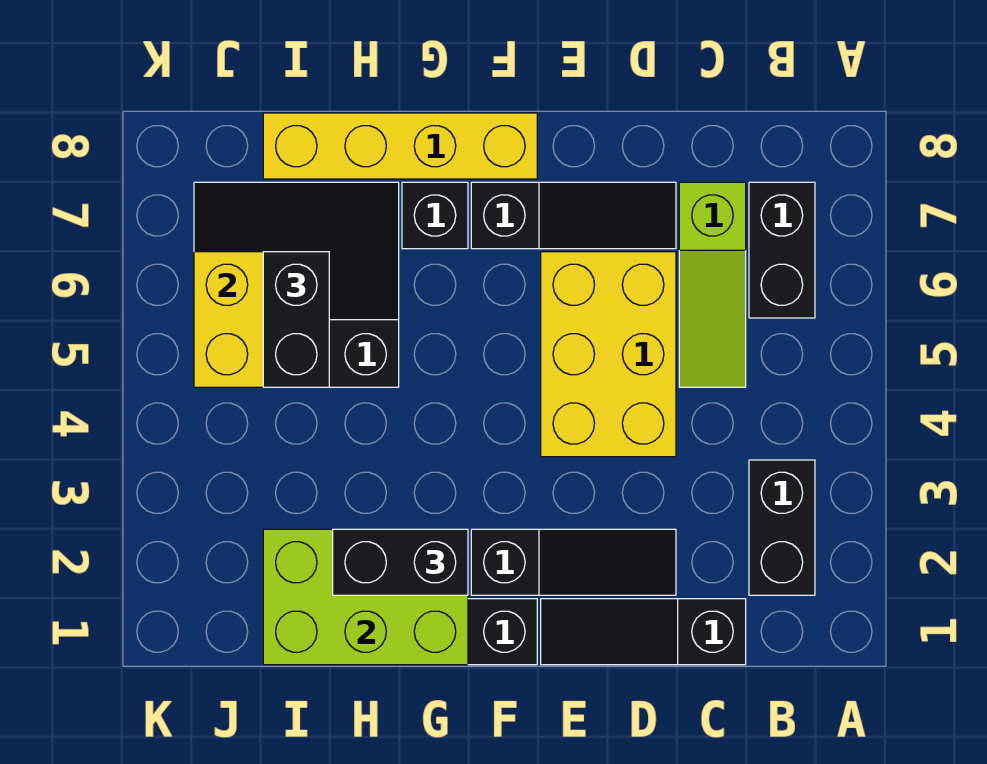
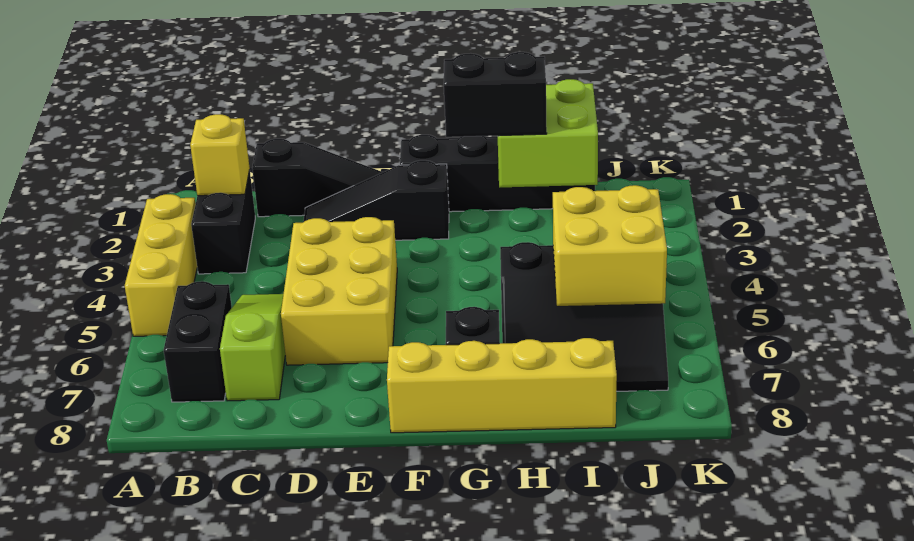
none -> yellow 1x3 brick [125,194,197,336]
none -> yellow 1x1 brick [190,114,250,196]
black 1x3 slope [471,182,676,249] -> none
lime 2x3 brick [263,529,468,665] -> lime 2x2 brick [498,79,598,188]
black 1x2 brick [263,252,329,387] -> none

